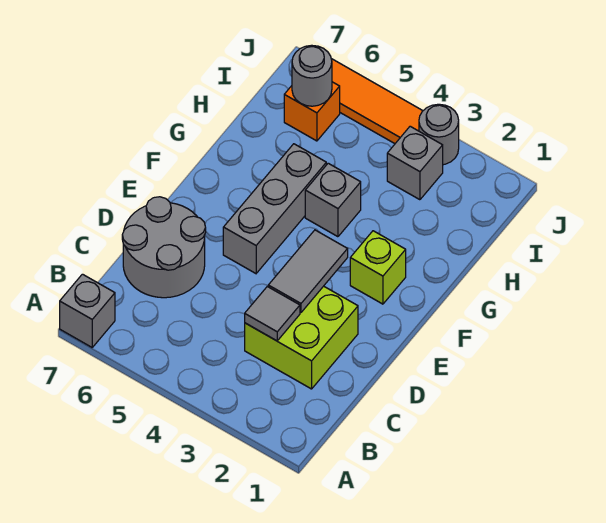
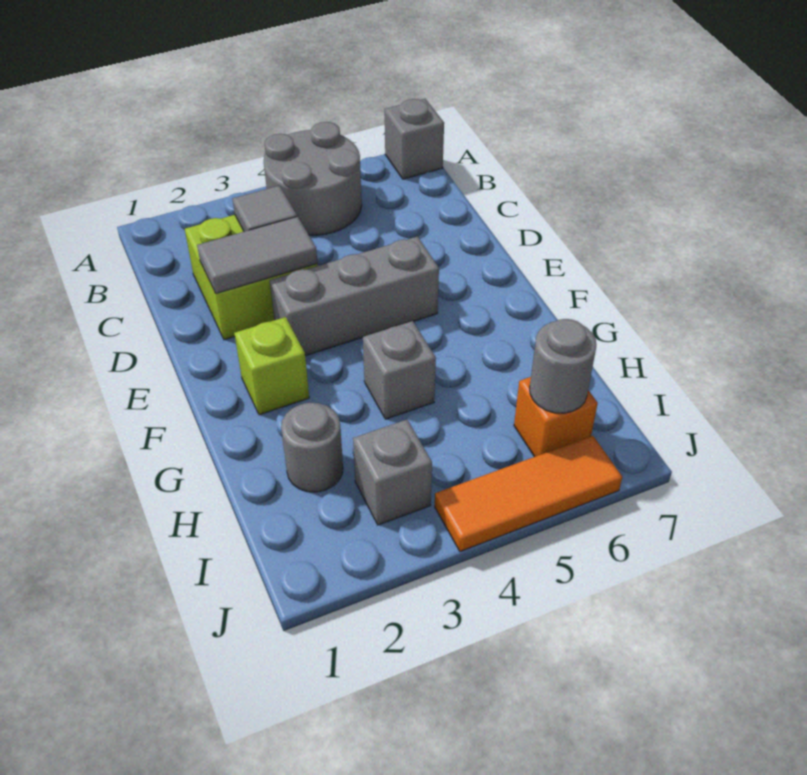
grey 2x2 round brick [122,197,206,298] -> grey 2x2 round brick moved to [264,122,362,235]
grey 1x2 tile [268,230,348,313] -> grey 1x2 tile turned to [197,217,317,293]
grey 1x3 brick [223,144,326,273] -> grey 1x3 brick turned to [270,236,439,356]
grey 1x1 round brick [419,104,459,165] -> grey 1x1 round brick moved to [281,402,343,492]

